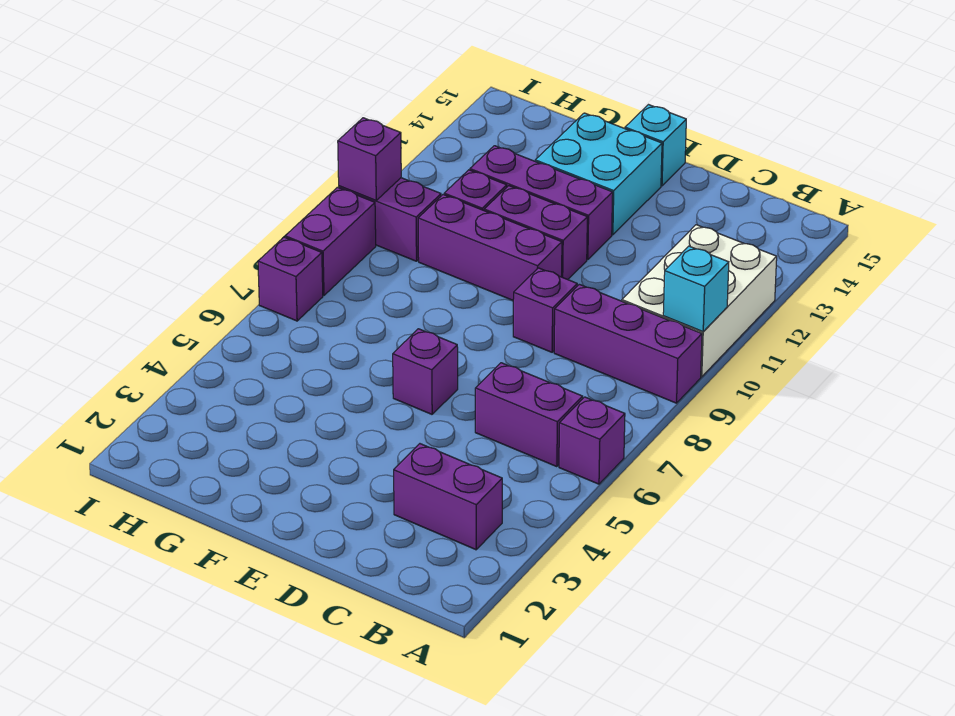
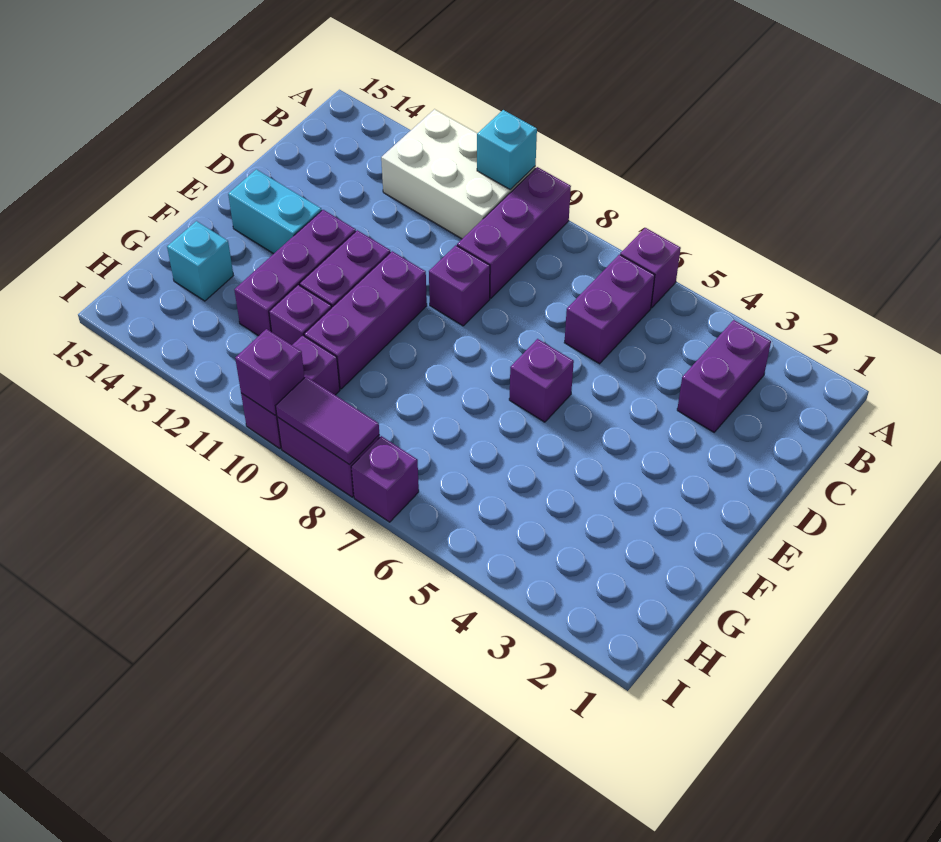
cyan 2x2 brick [535,113,662,235] -> cyan 1x2 brick [228,169,322,254]
cyan 1x1 brick [625,105,686,186] -> cyan 1x1 brick moved to [167,221,233,301]
none -> purple 1x2 tile [276,377,379,465]

